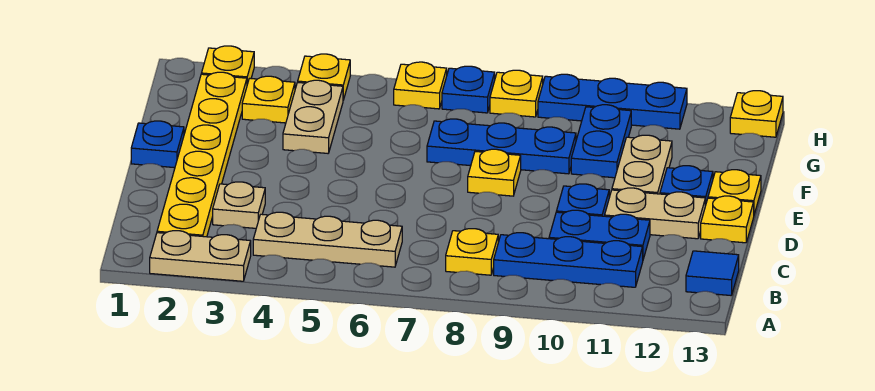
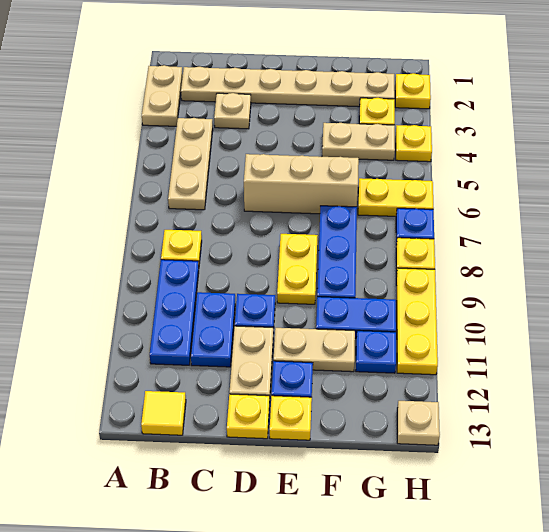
yellow 1x6 plate [157,72,247,237] -> tan 1x6 plate [181,66,395,107]
blue 1x1 tile [686,251,739,295] -> yellow 1x1 tile [141,391,186,435]
none -> tan 1x3 brick [244,154,359,214]
blue 1x1 plate [131,121,184,168] -> blue 1x1 plate moved to [356,331,396,373]
yellow 1x1 plate [468,149,521,196] -> yellow 1x2 plate [277,234,318,304]
yellow 1x1 plate [394,62,447,109] -> yellow 1x2 plate [358,178,433,216]
blue 1x3 plate [538,74,687,129] -> yellow 1x3 plate [396,268,438,375]
yellow 1x1 plate [730,91,783,137] -> tan 1x1 plate [397,401,440,445]

